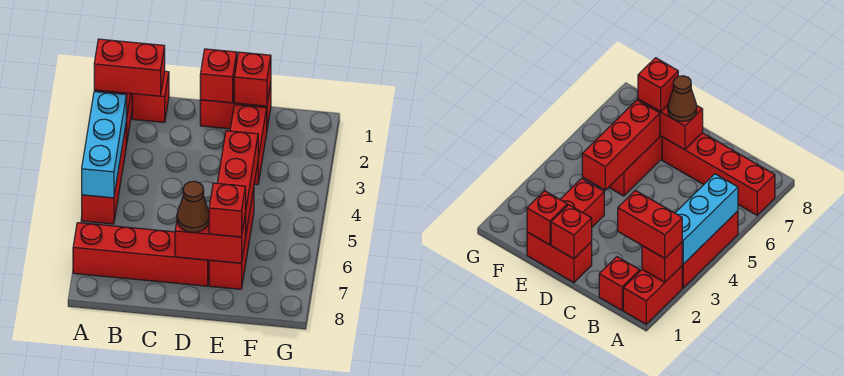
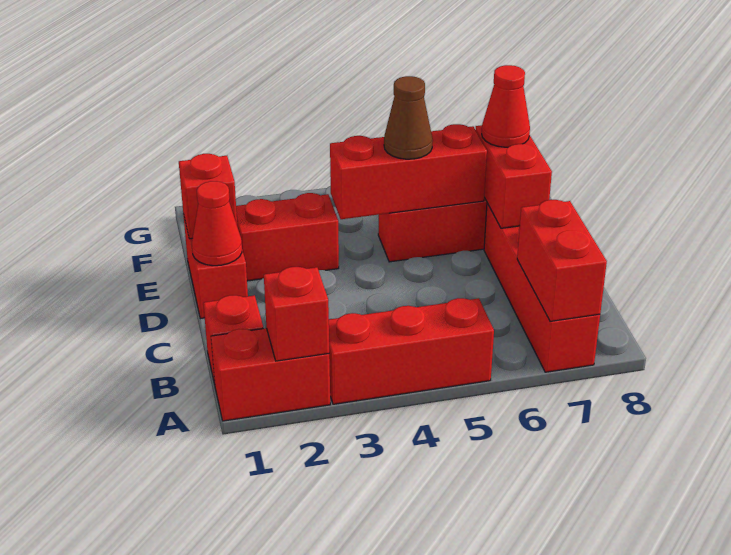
red 1x2 brick [94,39,165,96] -> red 1x2 brick moved to [517,200,607,321]
cyan 1x3 brick [82,92,126,198] -> none
red 1x1 brick [200,49,237,103] -> red 1x1 cone [192,181,242,266]
brown 1x1 cone [177,181,209,232] -> brown 1x1 cone moved to [384,76,433,159]
red 1x1 brick [209,183,246,237] -> red 1x1 cone [482,65,530,147]

